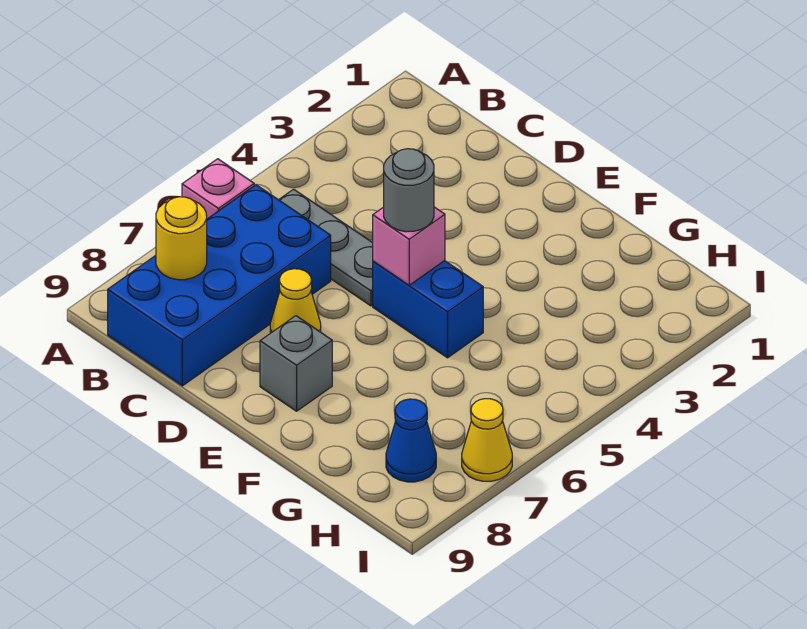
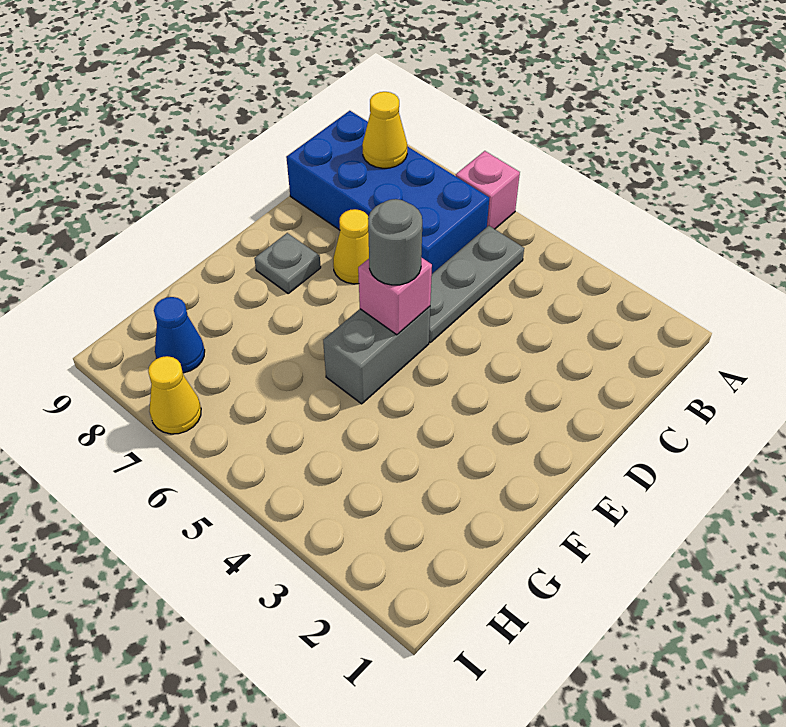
yellow 1x1 round brick [156,197,207,280] -> yellow 1x1 cone [362,92,407,168]
blue 1x2 brick [373,261,483,358] -> grey 1x2 brick [323,307,430,404]
grey 1x1 brick [260,316,332,411] -> grey 1x1 plate [254,233,321,293]

